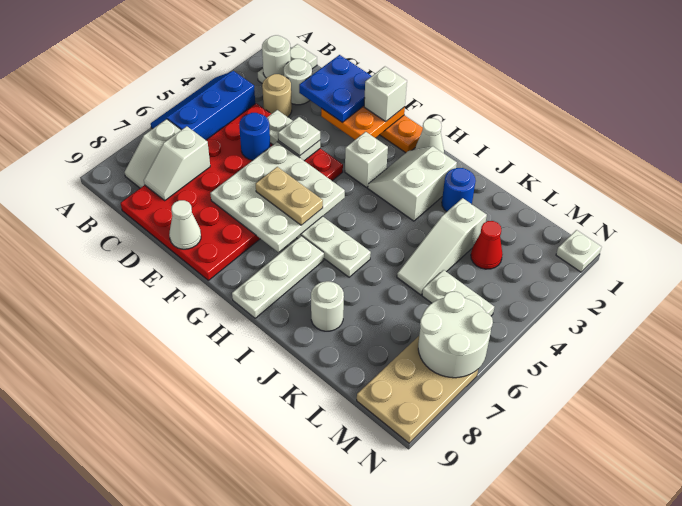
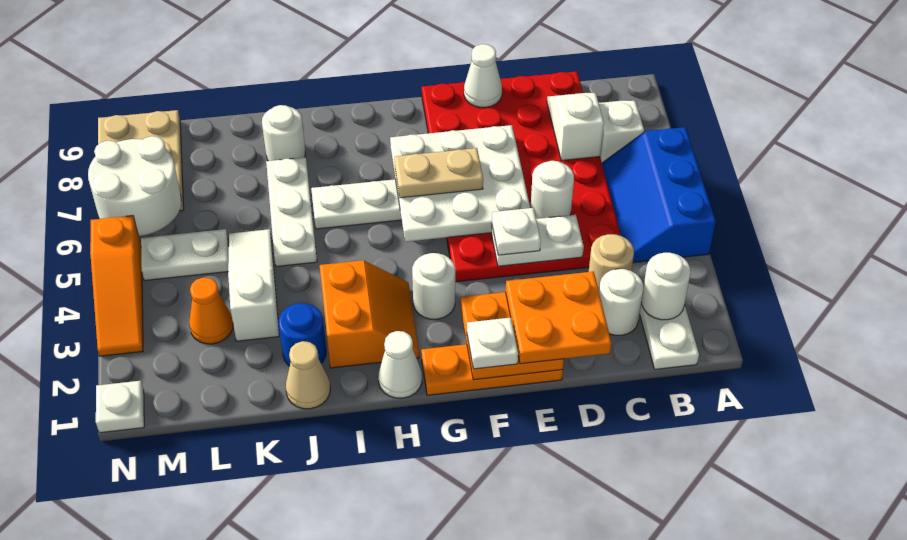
blue 2x3 slope [151,71,255,140] -> blue 2x3 slope turned to [602,127,716,263]
blue 2x2 plate [299,55,371,122] -> orange 2x2 plate [506,271,611,364]
blue 1x1 round brick [239,113,270,160] -> white 1x1 round brick [530,161,574,219]
white 1x1 brick [364,67,407,121] -> white 1x1 plate [467,318,518,369]
white 1x1 brick [345,132,388,187] -> white 1x1 round brick [412,253,455,319]
white 2x2 slope [368,146,457,221] -> orange 2x2 slope [320,260,419,368]
white 1x3 plate [232,236,324,318] -> white 1x3 plate moved to [266,157,317,267]
none -> tan 1x1 cone [286,341,330,409]
red 1x1 cone [471,221,503,269] -> orange 1x1 cone [189,277,233,344]
none -> orange 1x3 slope [90,216,143,356]

